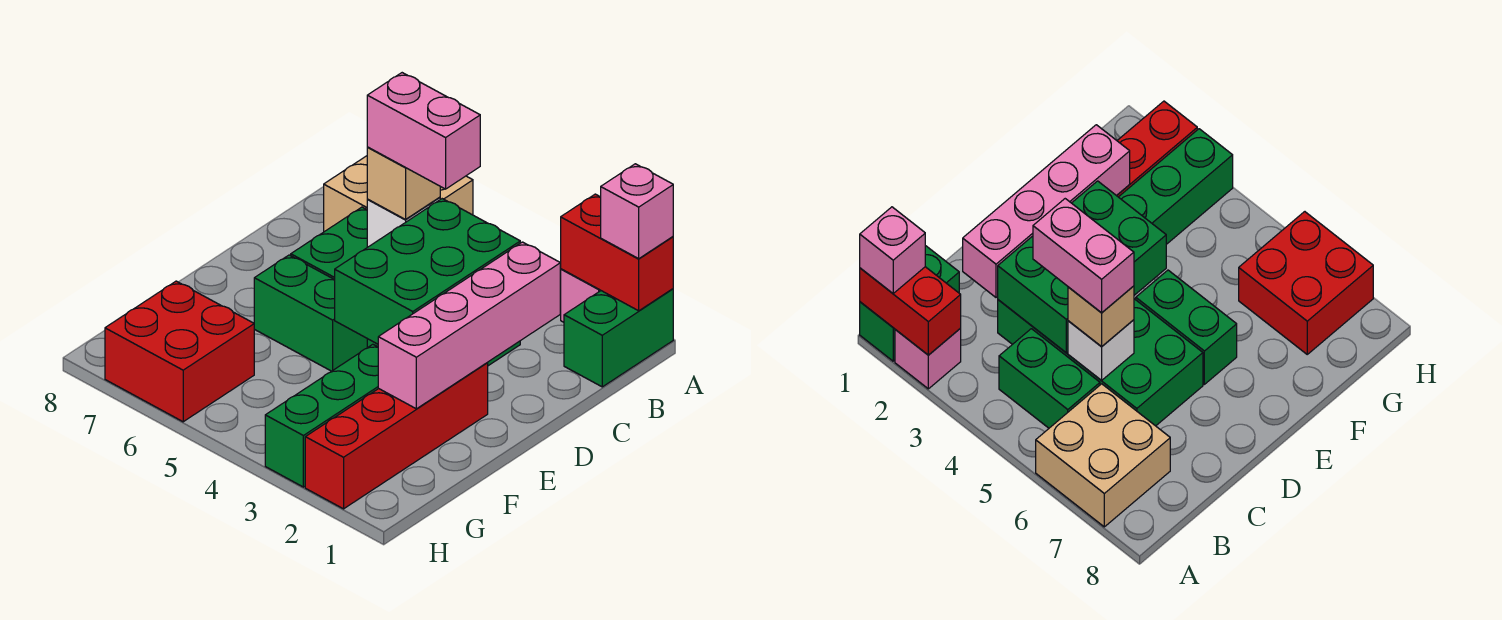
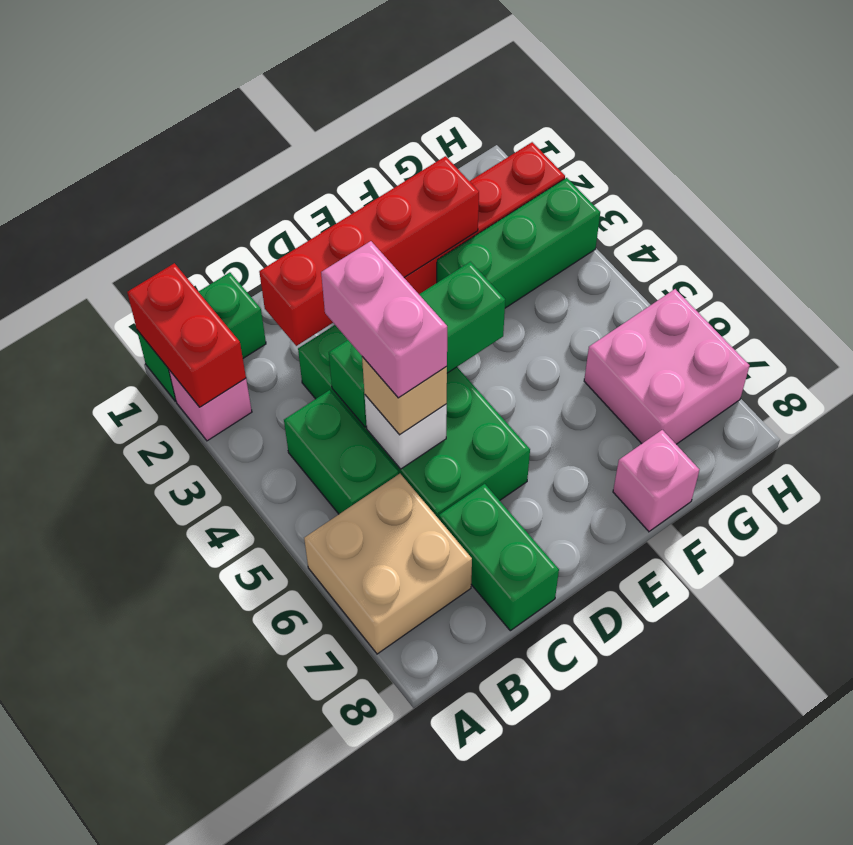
pink 1x1 brick [601,164,673,259] -> pink 1x1 brick moved to [613,430,700,531]
pink 1x4 brick [378,242,560,409] -> red 1x4 brick [259,156,479,346]
green 2x3 brick [335,199,520,344] -> green 1x3 brick [329,262,505,427]
green 1x2 brick [254,255,367,371] -> green 1x2 brick moved to [439,484,559,631]
red 2x2 brick [105,281,254,422] -> pink 2x2 brick [584,289,750,444]

